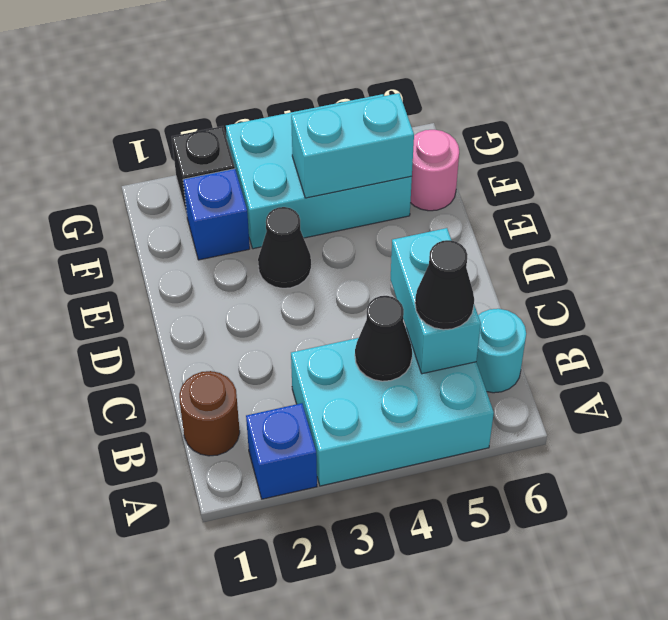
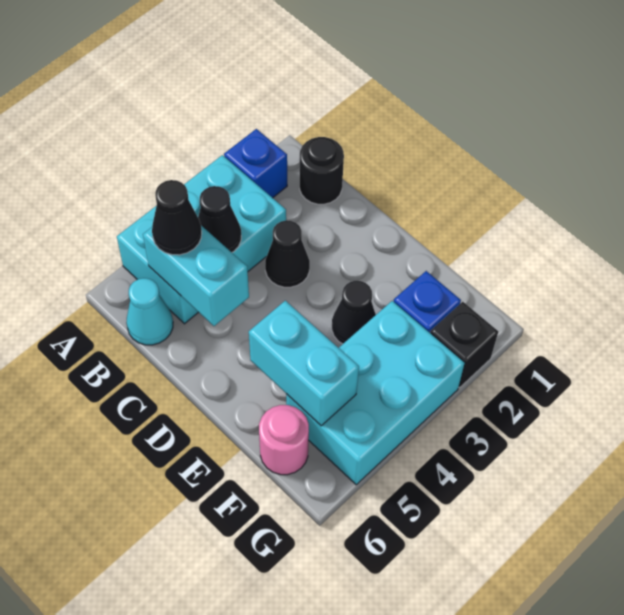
brown 1x1 round brick [179,371,240,456] -> black 1x1 round brick [300,137,344,204]
cyan 1x1 round brick [476,309,526,393] -> cyan 1x1 cone [126,278,173,345]
none -> black 1x1 cone [265,220,310,287]
cyan 1x2 brick [291,93,414,198] -> cyan 1x2 brick turned to [249,301,359,426]

